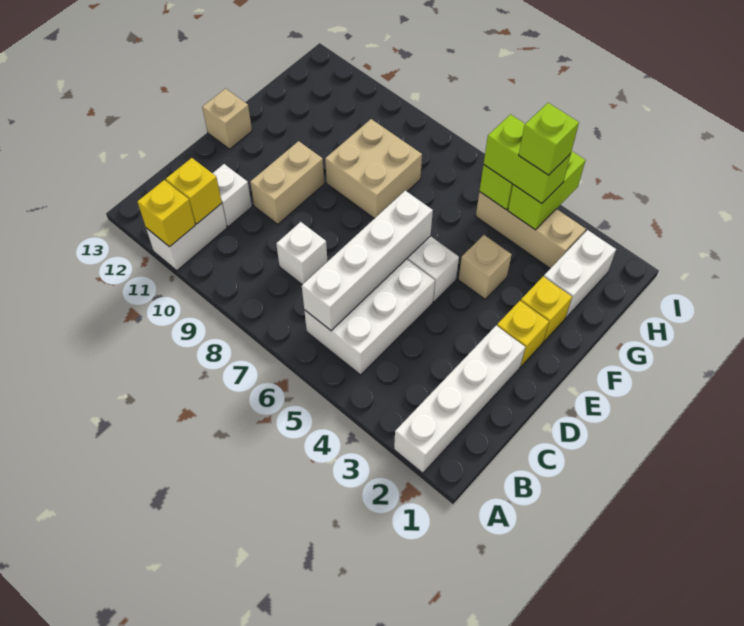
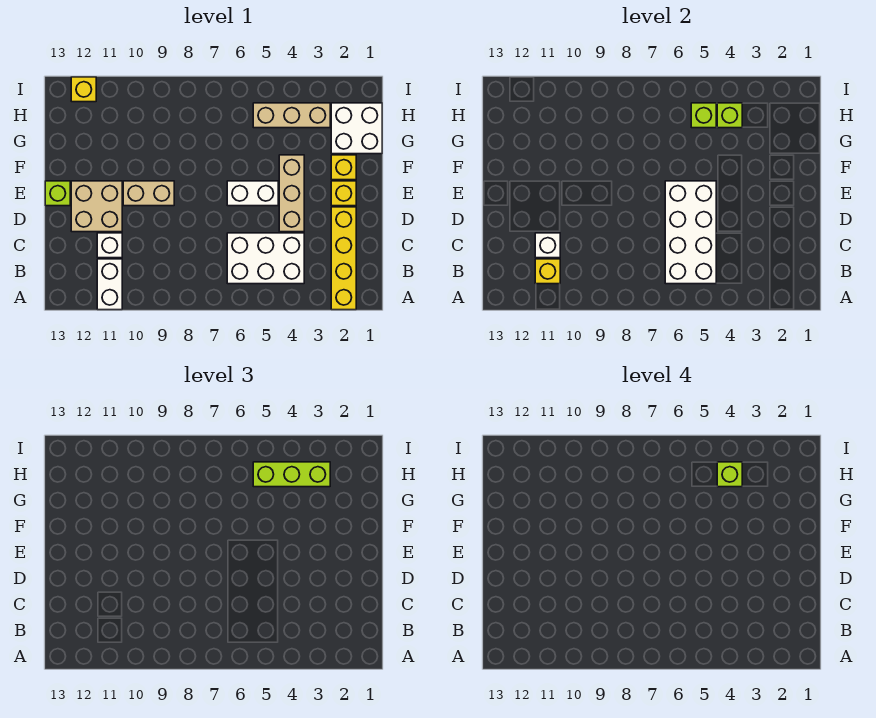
white 1x4 brick [394,326,525,473] -> yellow 1x4 brick [331,207,356,310]
yellow 1x1 brick [137,180,195,247] -> yellow 1x1 brick moved to [71,77,96,102]
white 2x3 brick [304,259,435,375] -> white 2x3 brick turned to [227,233,304,284]
white 1x4 brick [302,191,433,331] -> white 2x4 brick [665,181,716,284]
white 1x1 brick [276,222,328,285] -> white 1x1 brick moved to [535,233,560,258]
tan 1x2 brick [250,141,324,224] -> tan 1x2 brick turned to [123,181,174,206]
tan 1x1 brick [202,89,252,149] -> lime 1x1 brick [45,181,70,206]
tan 1x1 brick [459,235,512,299] -> tan 1x3 brick [279,155,304,232]
tan 2x2 brick [325,119,422,219] -> tan 2x2 brick moved to [71,181,122,232]
white 1x2 brick [544,230,616,318] -> white 2x2 brick [331,103,382,154]
lime 1x2 brick [508,151,586,230] -> lime 1x1 brick [717,103,742,128]
lime 1x2 brick [484,114,571,204] -> lime 1x3 brick [253,462,330,487]

